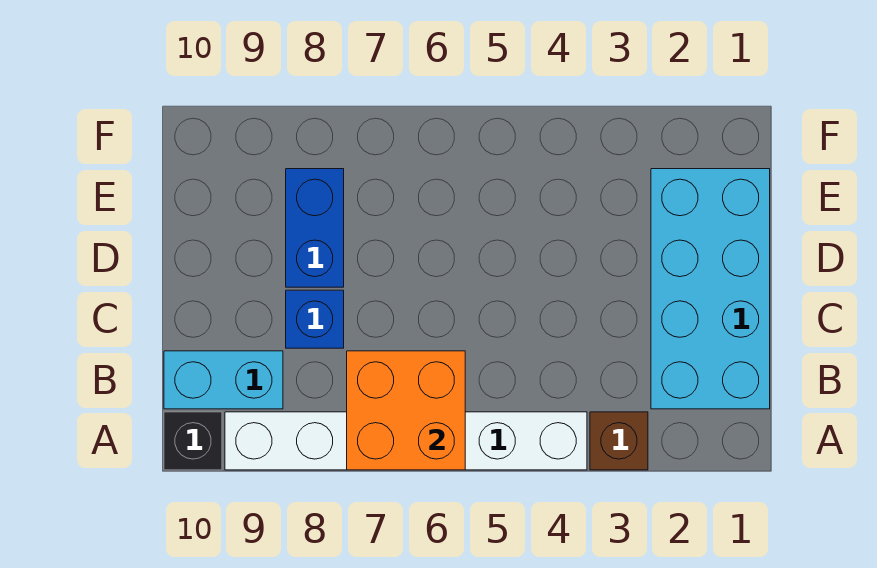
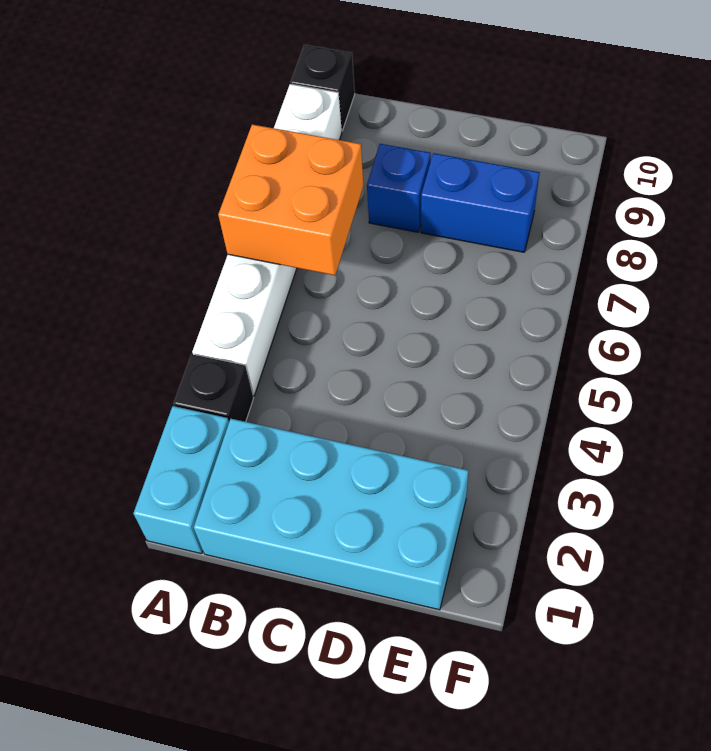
brown 1x1 brick [590,412,648,470] -> black 1x1 brick [174,354,254,422]
cyan 1x2 brick [164,351,283,409] -> cyan 1x2 brick moved to [133,406,229,554]

